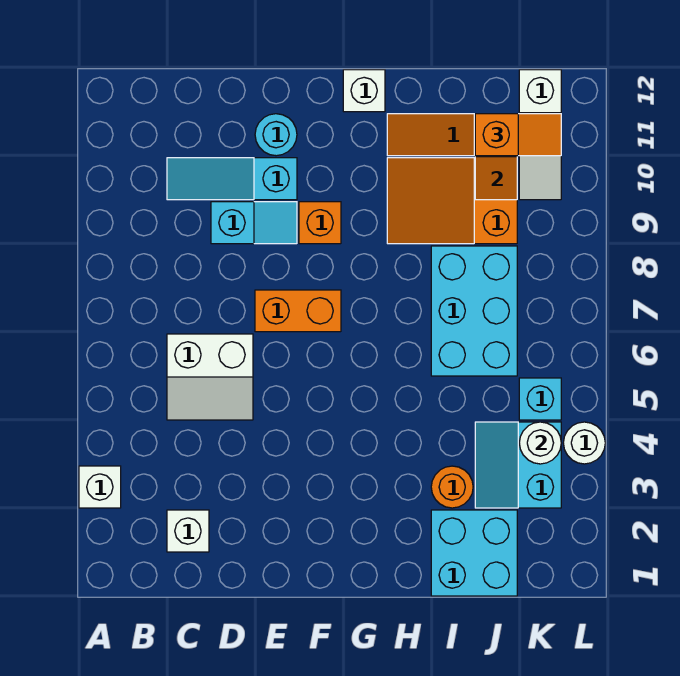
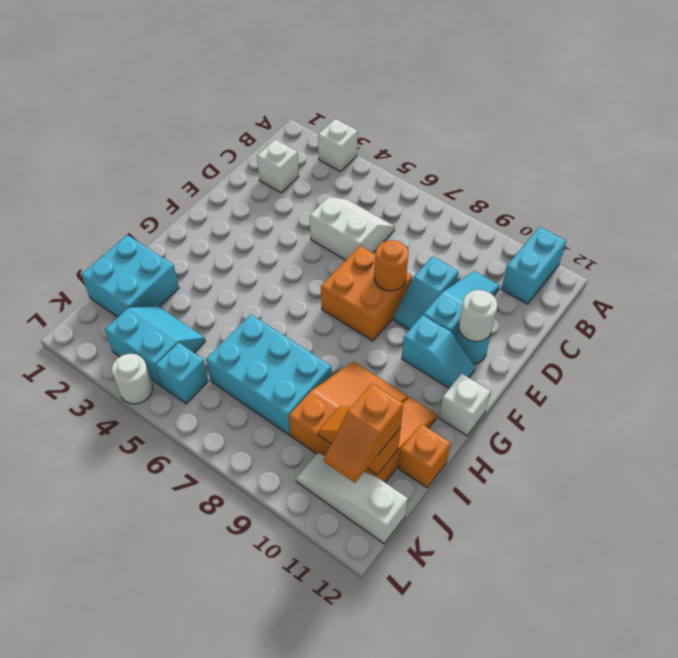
none -> cyan 1x2 brick [501,227,566,304]
white 2x2 slope [167,334,253,420] -> white 2x2 slope turned to [310,197,395,260]
orange 1x2 brick [255,290,341,332] -> orange 2x2 brick [321,246,412,341]
orange 1x1 brick [299,202,341,244] -> orange 1x1 brick moved to [399,424,451,488]
none -> cyan 1x2 slope [402,315,475,388]
orange 1x1 round brick [431,466,473,508] -> orange 1x1 round brick moved to [374,240,409,291]
white 1x1 round brick [519,422,561,464] -> white 1x1 round brick moved to [459,290,497,342]

